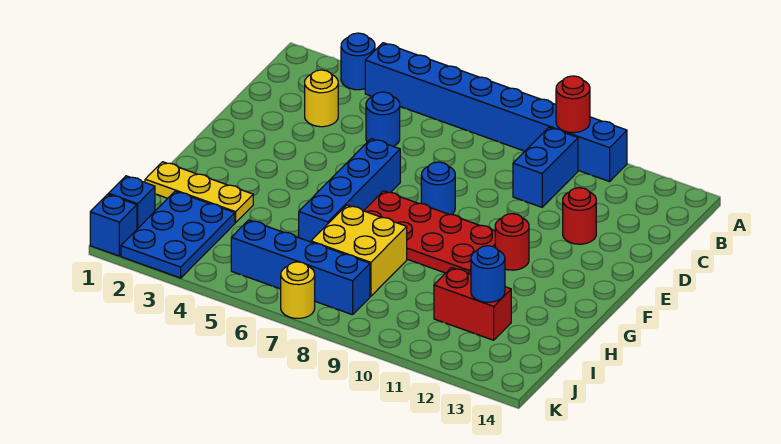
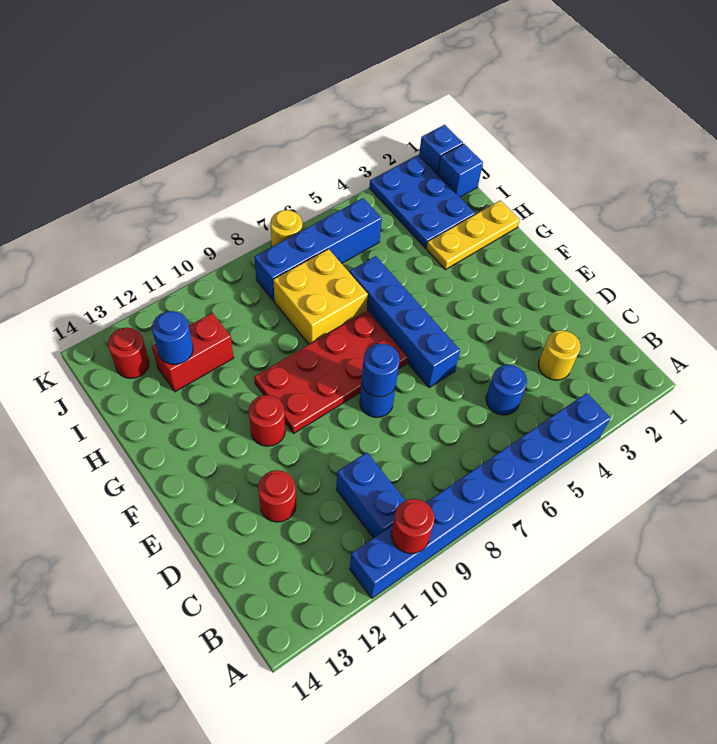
blue 1x1 round brick [341,33,375,90] -> blue 1x1 round brick moved to [362,344,400,397]
none -> red 1x1 round brick [108,328,149,378]

